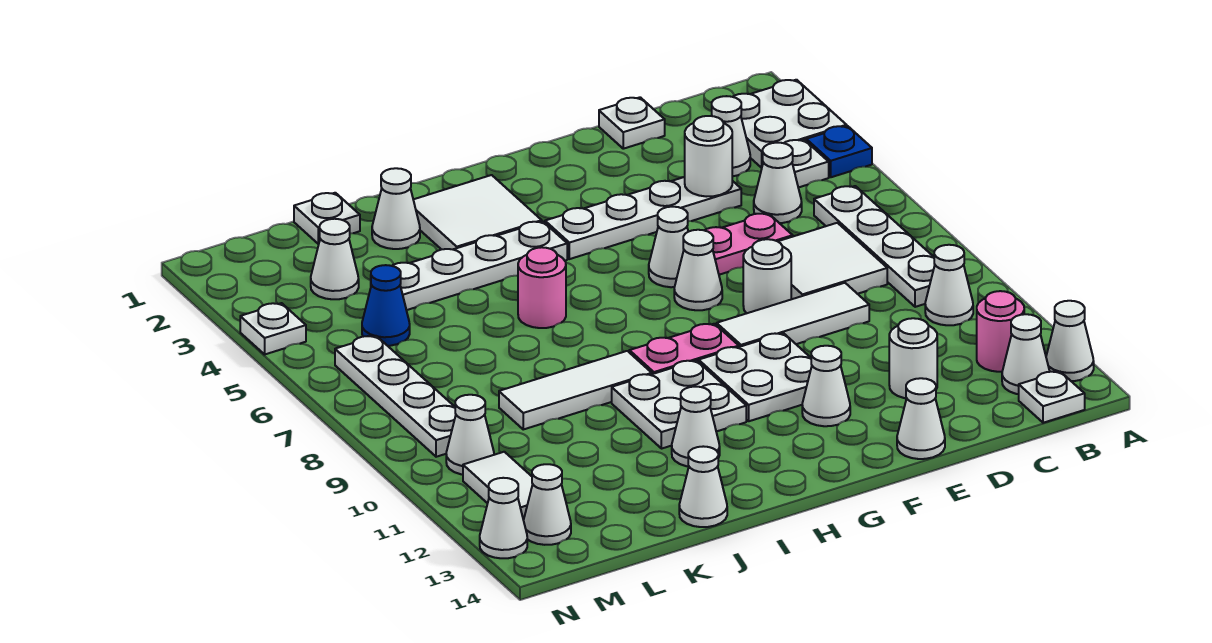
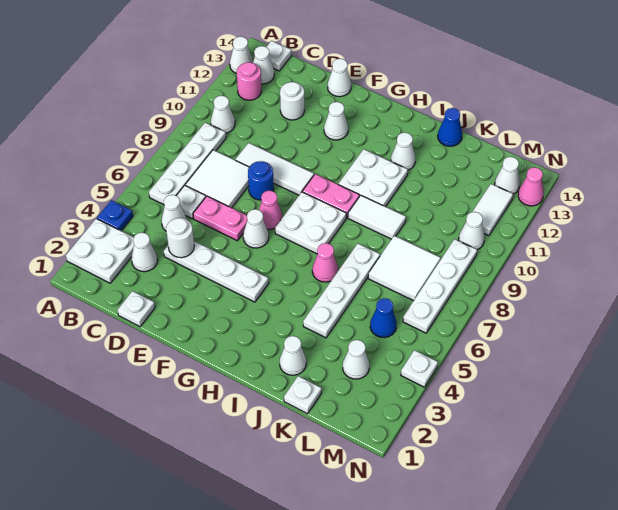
white 1x1 plate [785,140,829,188] -> white 1x1 plate moved to [176,185,206,219]
white 1x1 round brick [743,239,791,313] -> blue 1x1 round brick [248,161,274,200]
white 1x1 cone [674,230,722,310] -> pink 1x1 cone [259,191,282,229]
white 2x2 plate [699,333,812,421] -> white 2x2 plate moved to [275,192,346,254]
white 2x2 tile [413,175,542,250] -> white 2x2 tile moved to [368,236,441,301]
white 1x4 plate [392,221,567,310] -> white 1x4 plate turned to [303,244,380,338]
pink 1x1 round brick [518,247,566,328] -> pink 1x1 cone [312,243,338,282]
white 1x3 tile [499,351,652,429] -> white 1x2 tile [348,195,406,239]
white 1x1 cone [679,446,727,527] -> blue 1x1 cone [438,108,462,146]
white 1x1 cone [480,478,527,558] -> pink 1x1 cone [518,167,544,206]

